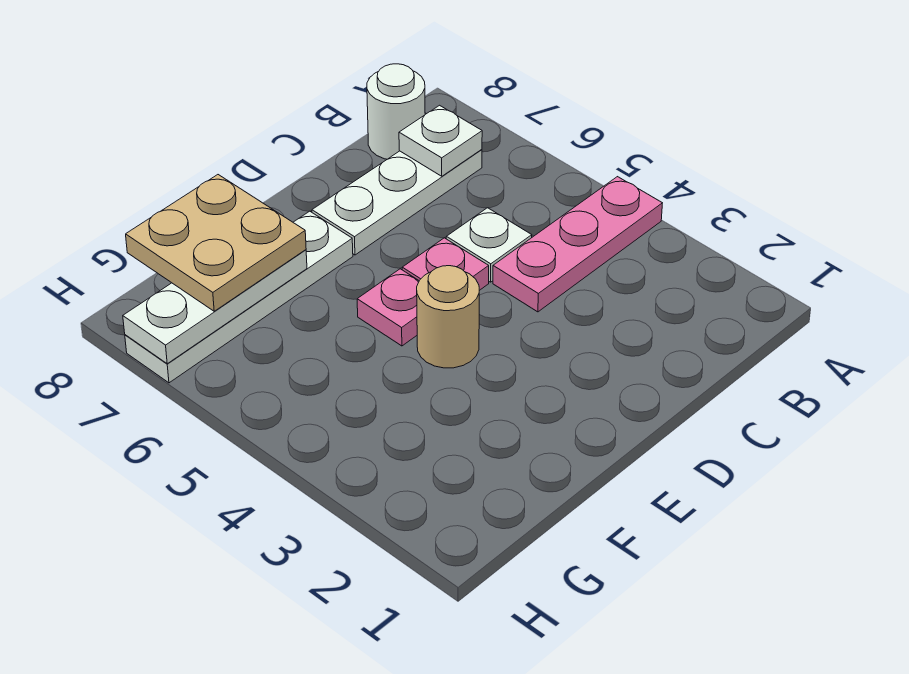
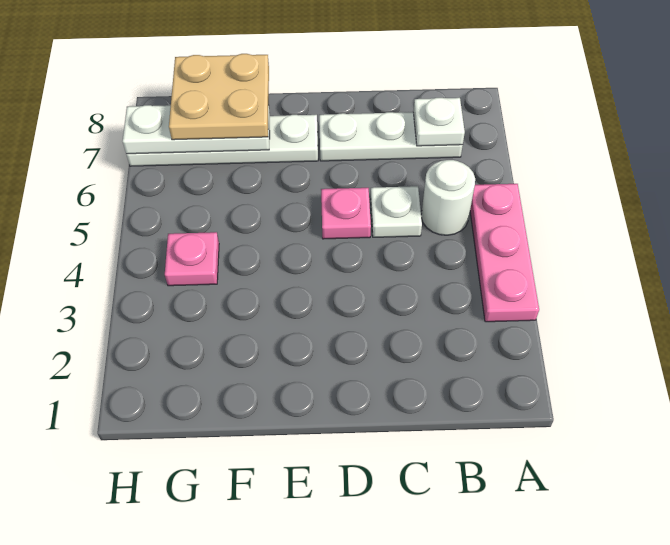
pink 1x3 plate [493,177,662,312] -> pink 1x3 plate turned to [470,184,539,322]
white 1x1 round brick [367,64,425,159] -> white 1x1 round brick moved to [421,160,475,235]
tan 1x1 round brick [417,266,479,368] -> none
pink 1x1 plate [357,269,419,346] -> pink 1x1 plate moved to [165,232,219,286]

